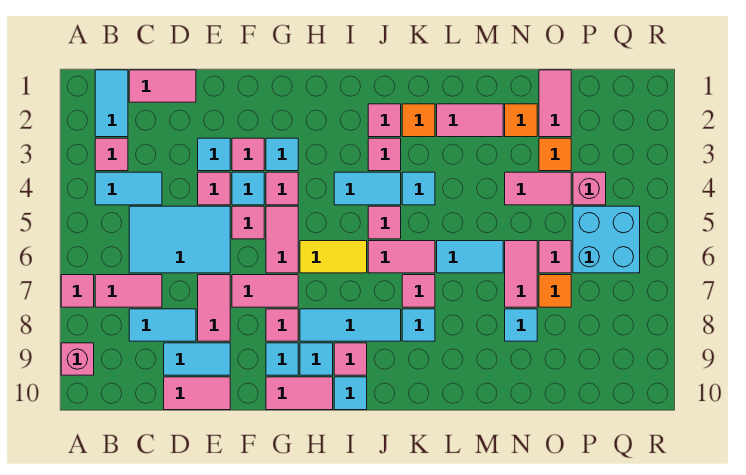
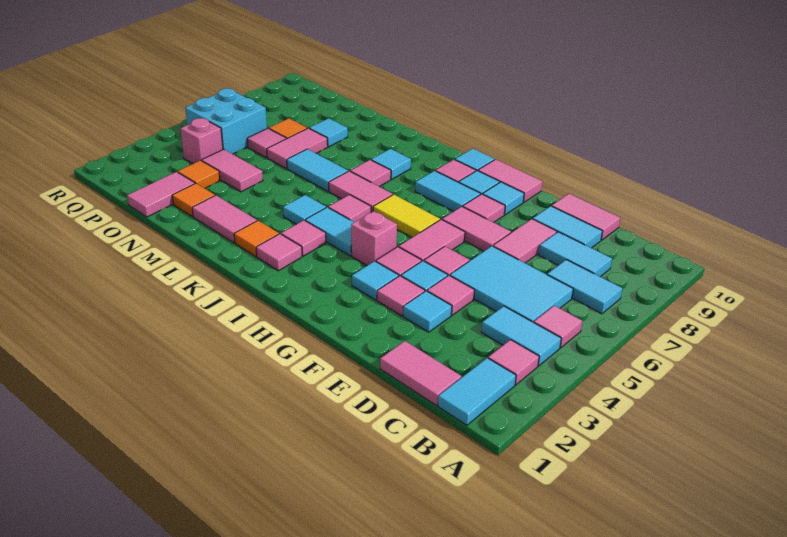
pink 1x1 tile [61,275,94,307] -> pink 1x1 tile moved to [534,306,582,348]
pink 1x1 brick [61,343,94,375] -> pink 1x1 brick moved to [351,211,397,266]
pink 1x2 tile [95,275,162,307] -> cyan 1x2 tile [547,260,622,314]
cyan 1x3 tile [300,309,401,341] -> cyan 1x2 tile [415,171,481,211]

